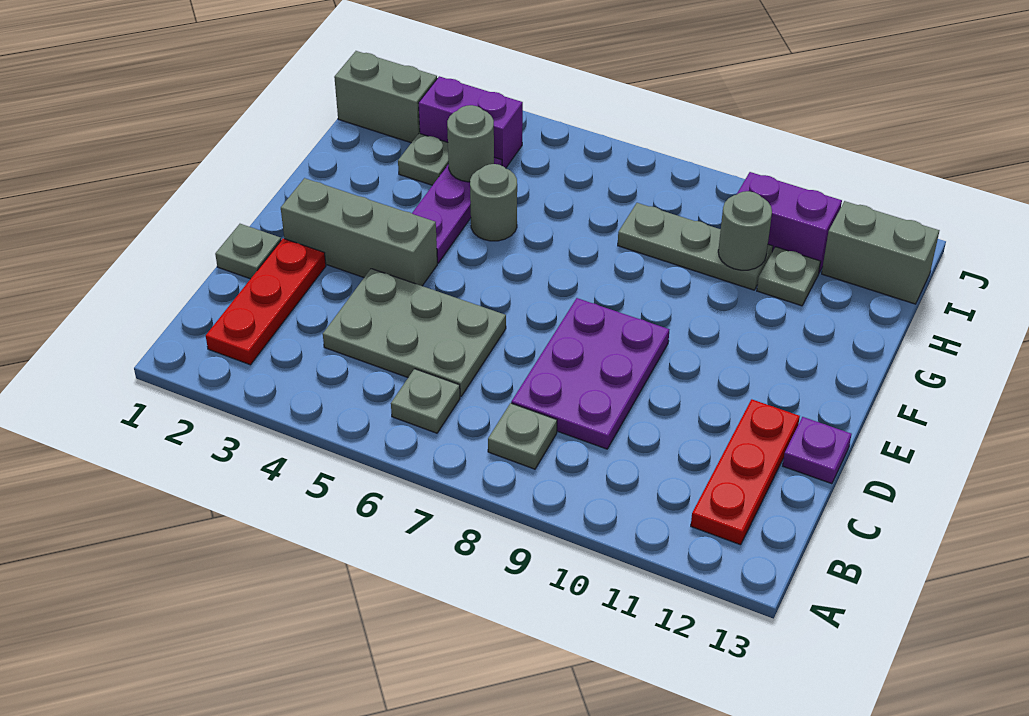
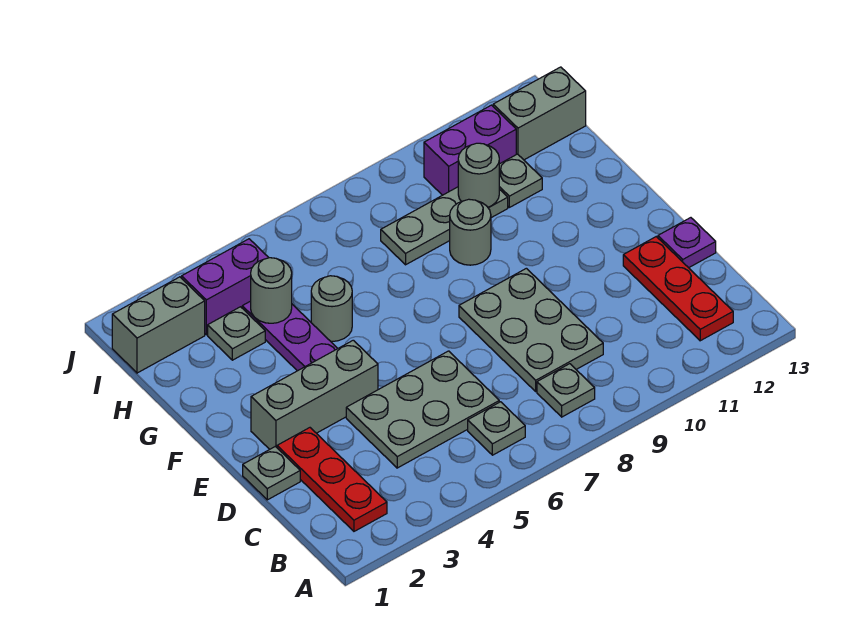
purple 2x3 plate [511,298,669,449] -> grey 2x3 plate [459,268,603,391]
none -> grey 1x1 round brick [450,199,491,265]

